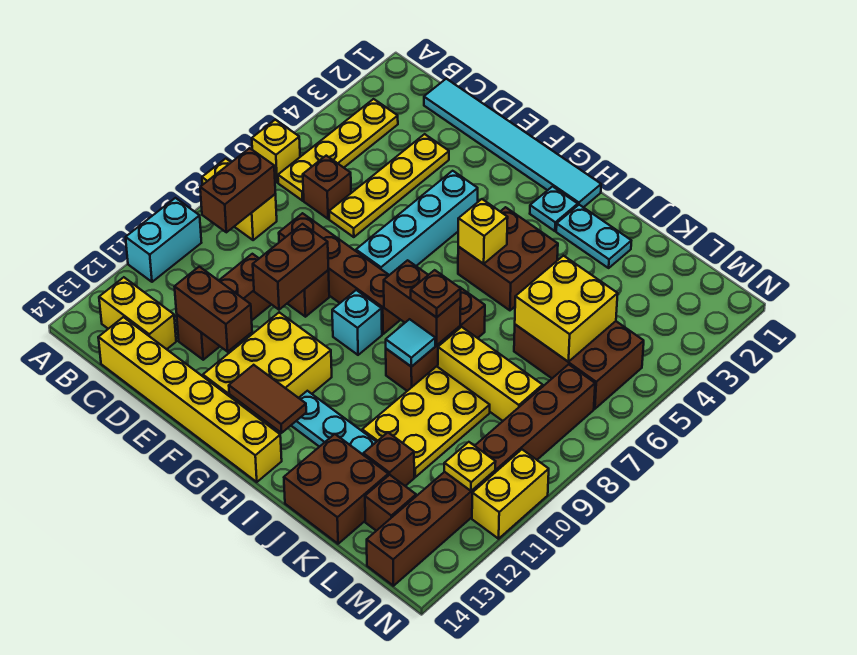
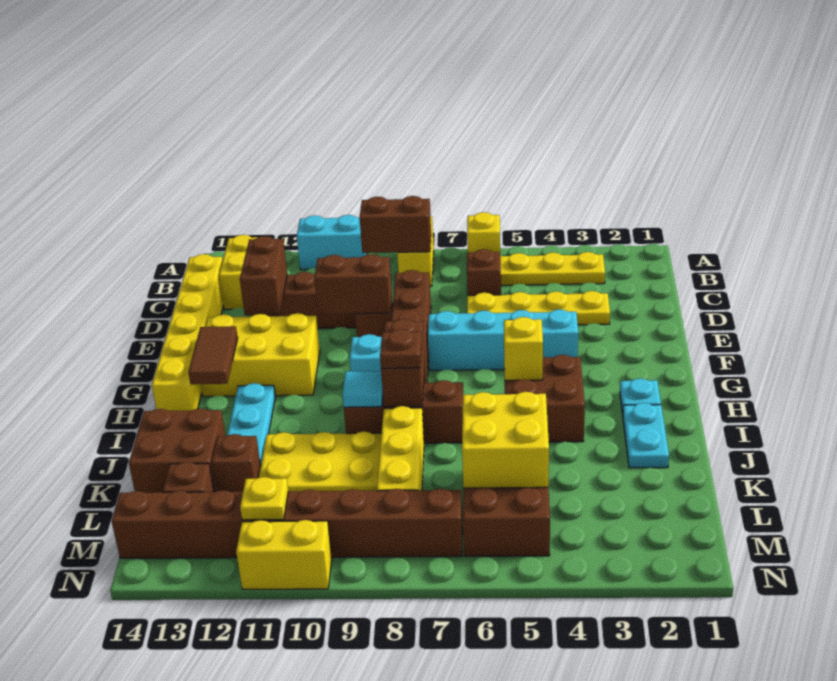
cyan 1x6 tile [424,79,601,207] -> none

